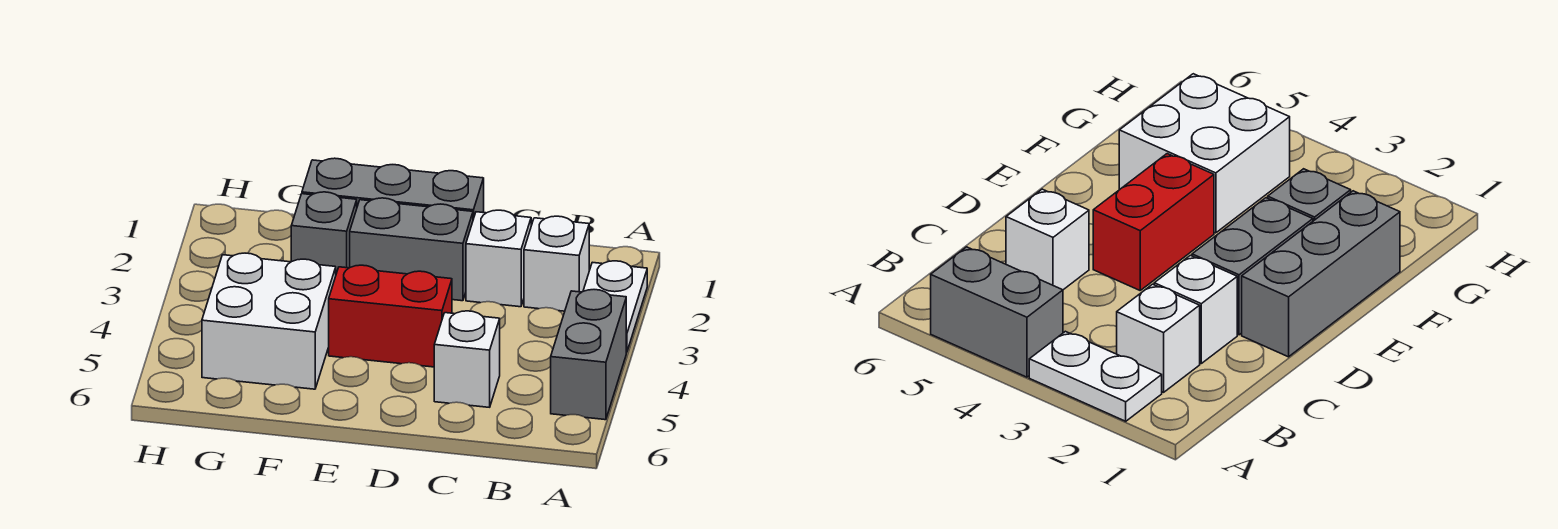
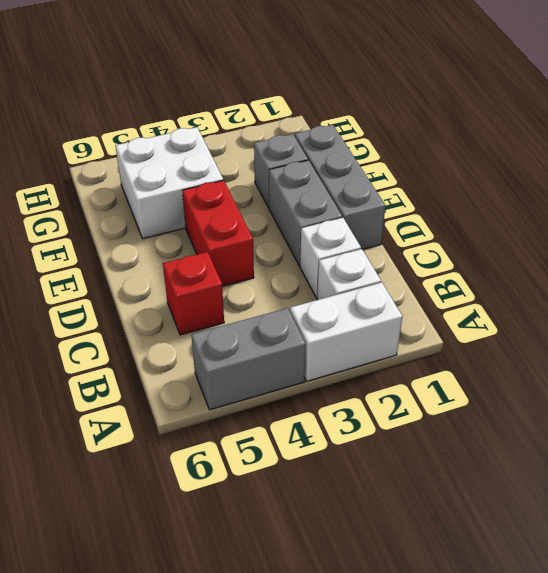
white 1x2 plate [583,261,647,352] -> white 1x2 brick [290,282,402,381]
white 1x1 brick [434,311,500,407] -> red 1x1 brick [163,252,224,335]

